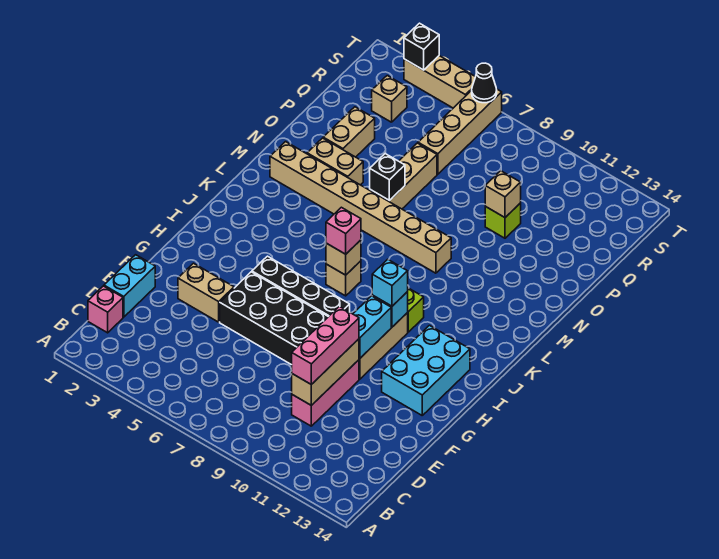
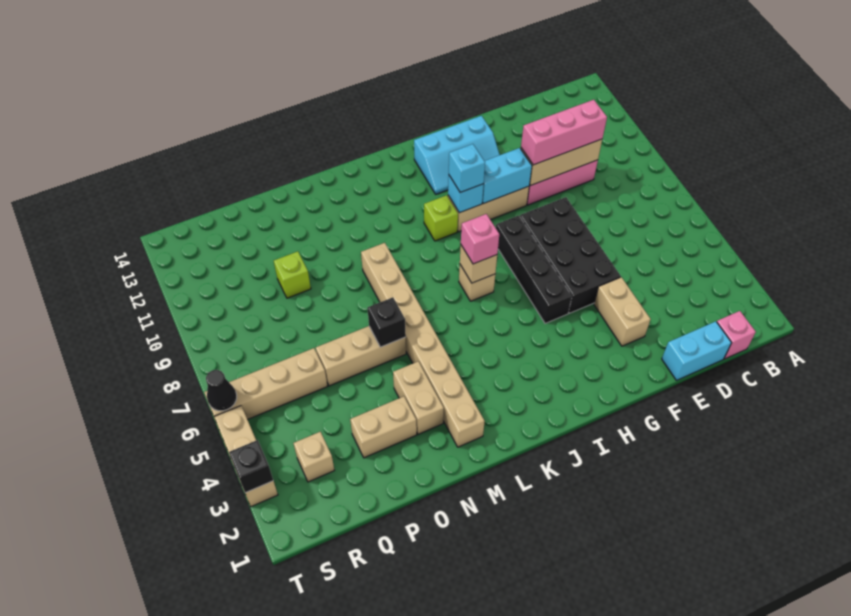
cyan 2x3 brick [382,325,470,415] -> cyan 2x3 slope [414,116,500,194]
tan 1x1 brick [485,171,521,217] -> none

